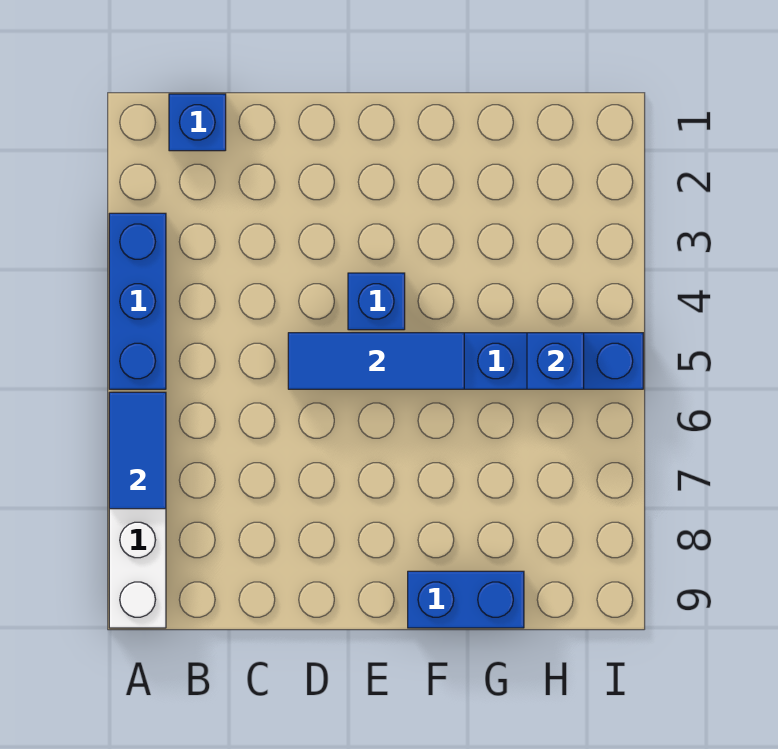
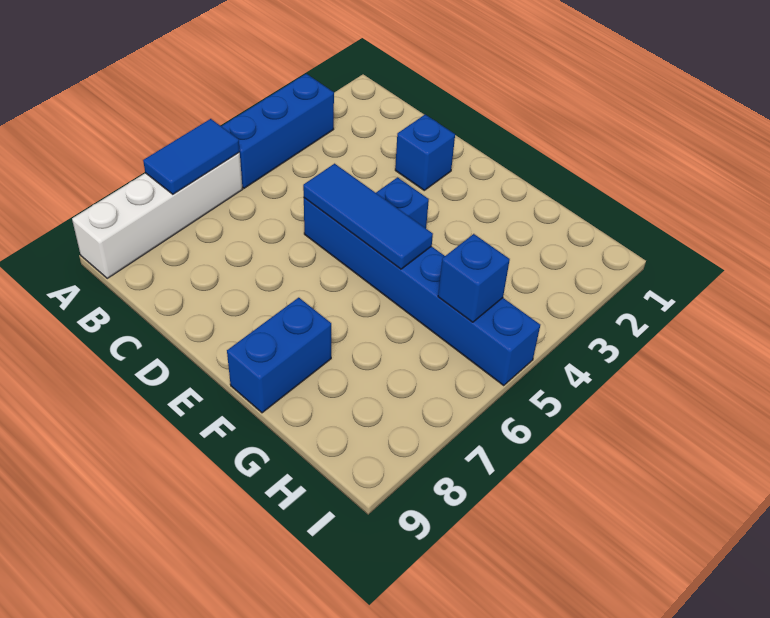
blue 1x1 brick [169,94,226,151] -> blue 1x1 brick moved to [395,115,455,190]
blue 1x2 brick [408,571,524,628] -> blue 1x2 brick turned to [227,298,331,413]

